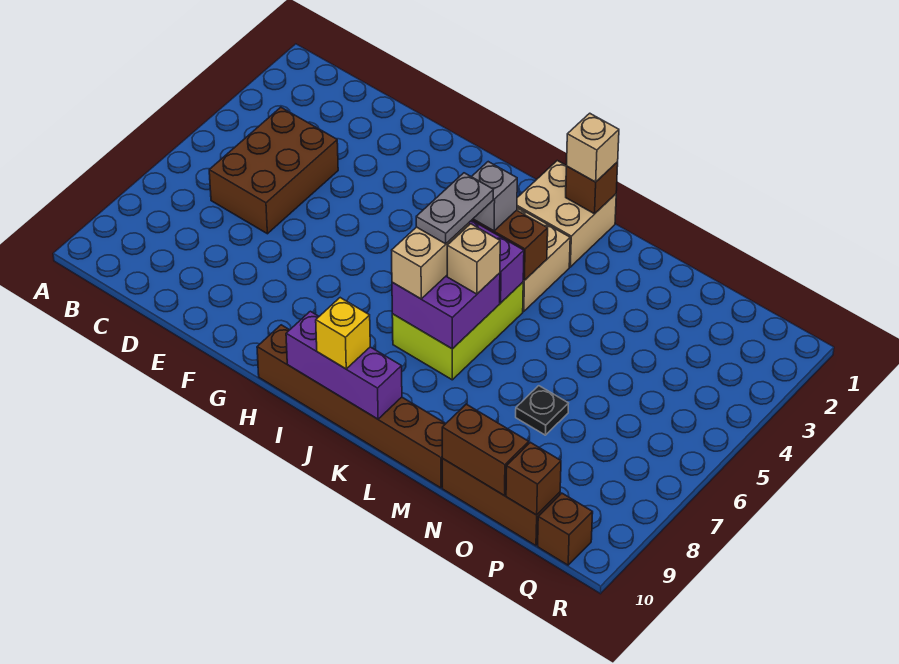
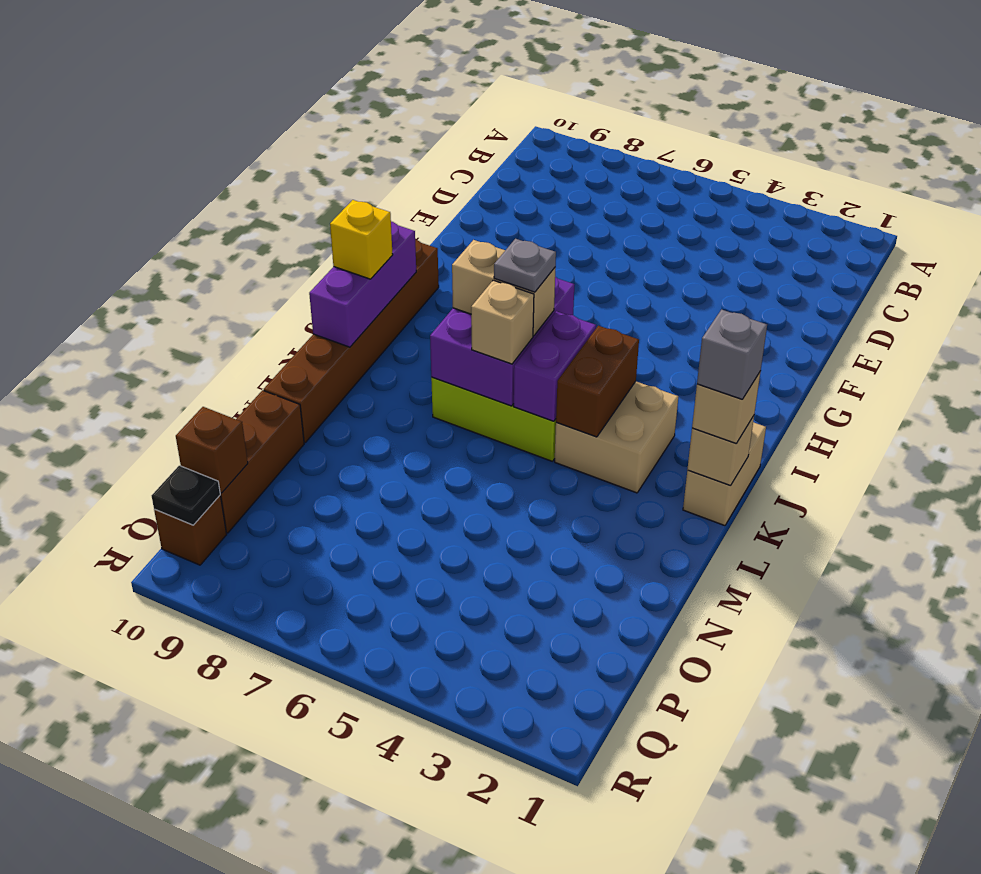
brown 2x3 brick [209,107,338,234] -> none
tan 2x2 brick [517,161,616,267] -> tan 1x2 brick [683,422,766,526]
grey 1x1 brick [472,162,517,231] -> grey 1x1 brick moved to [697,310,767,399]
grey 1x2 plate [416,173,493,244] -> grey 1x1 plate [494,239,556,292]
purple 2x2 brick [392,273,500,349] -> purple 2x3 brick [430,277,574,406]
brown 1x1 brick [566,162,618,214] -> tan 1x1 brick [687,416,754,486]
black 1x1 plate [516,386,569,435] -> black 1x1 plate moved to [152,466,220,525]
brown 1x2 brick [442,404,529,496] -> none

